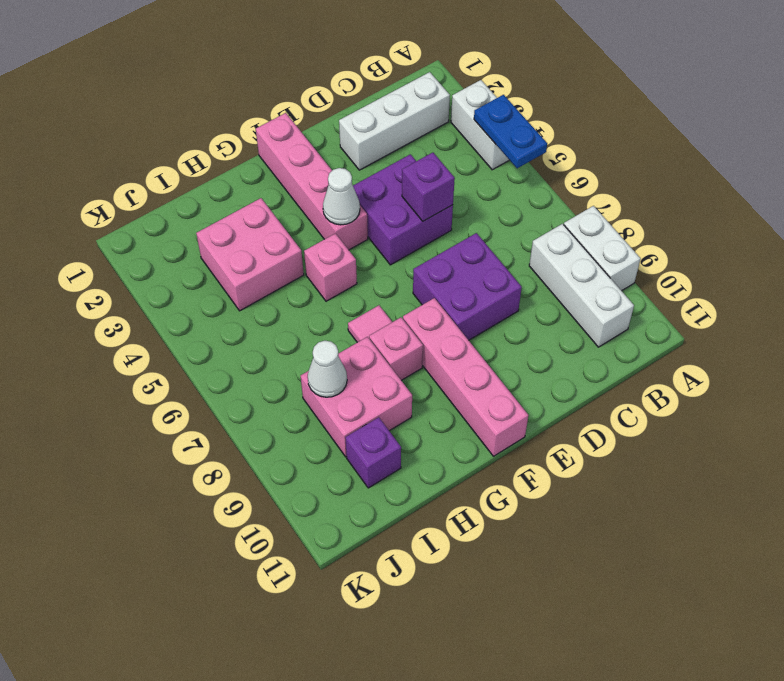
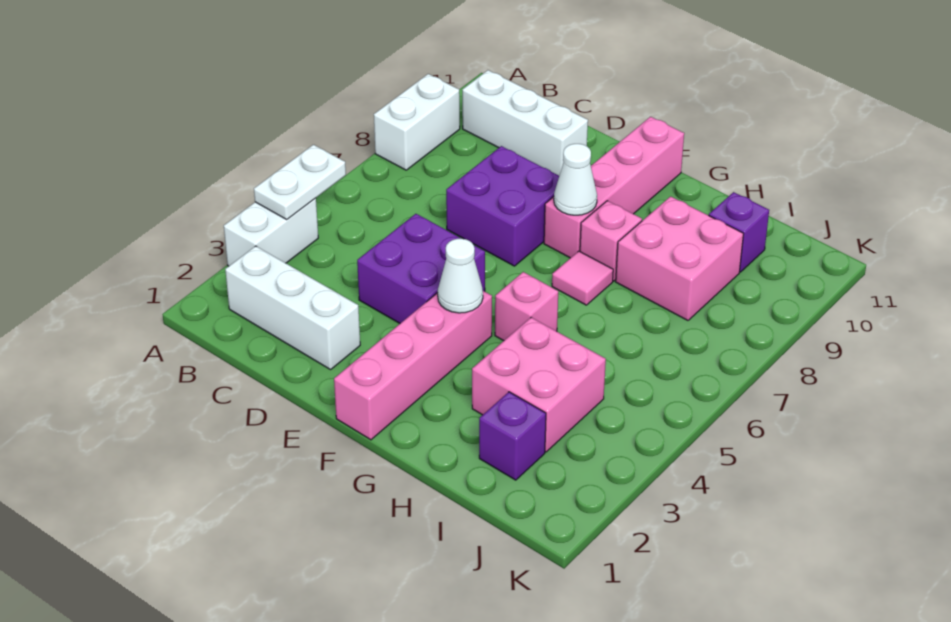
blue 1x2 plate [474,95,547,168] -> white 1x2 plate [254,145,346,219]
white 1x3 brick [529,224,634,347] -> white 1x3 brick turned to [462,70,588,176]
purple 1x1 brick [402,153,455,221] -> purple 1x1 brick moved to [479,392,546,480]
white 1x1 cone [308,341,347,397] -> white 1x1 cone moved to [554,144,597,215]

